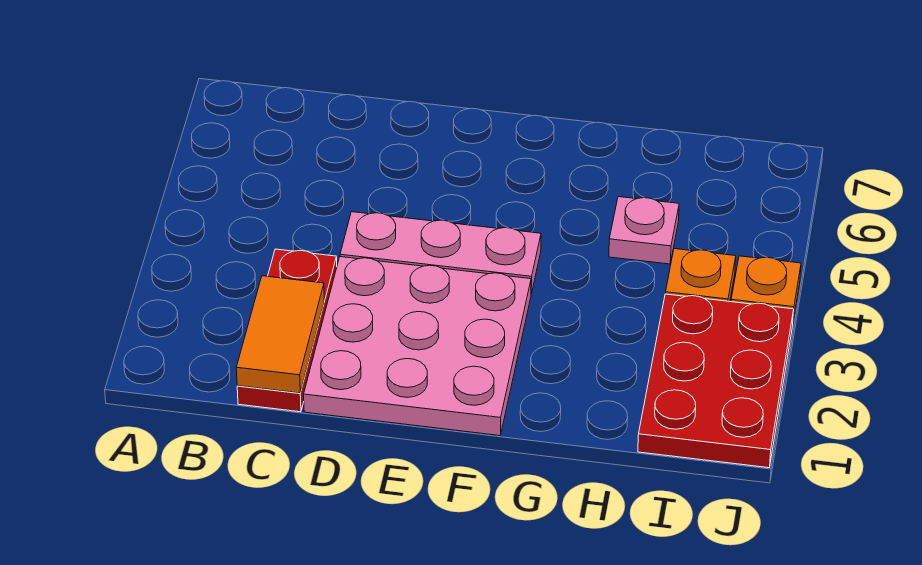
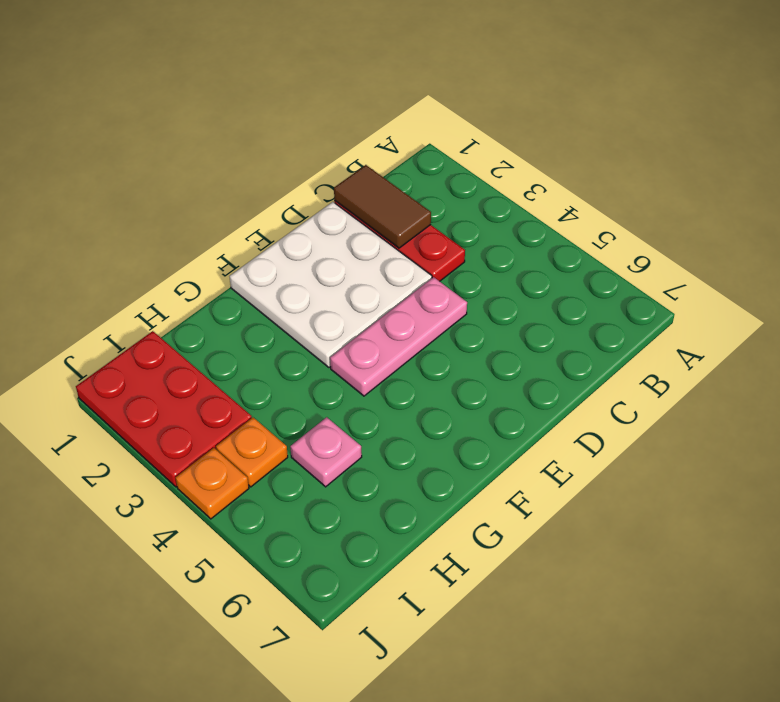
orange 1x2 tile [236,276,324,393] -> brown 1x2 tile [334,165,431,248]
pink 3x3 plate [304,257,531,436] -> white 3x3 plate [229,202,432,367]

